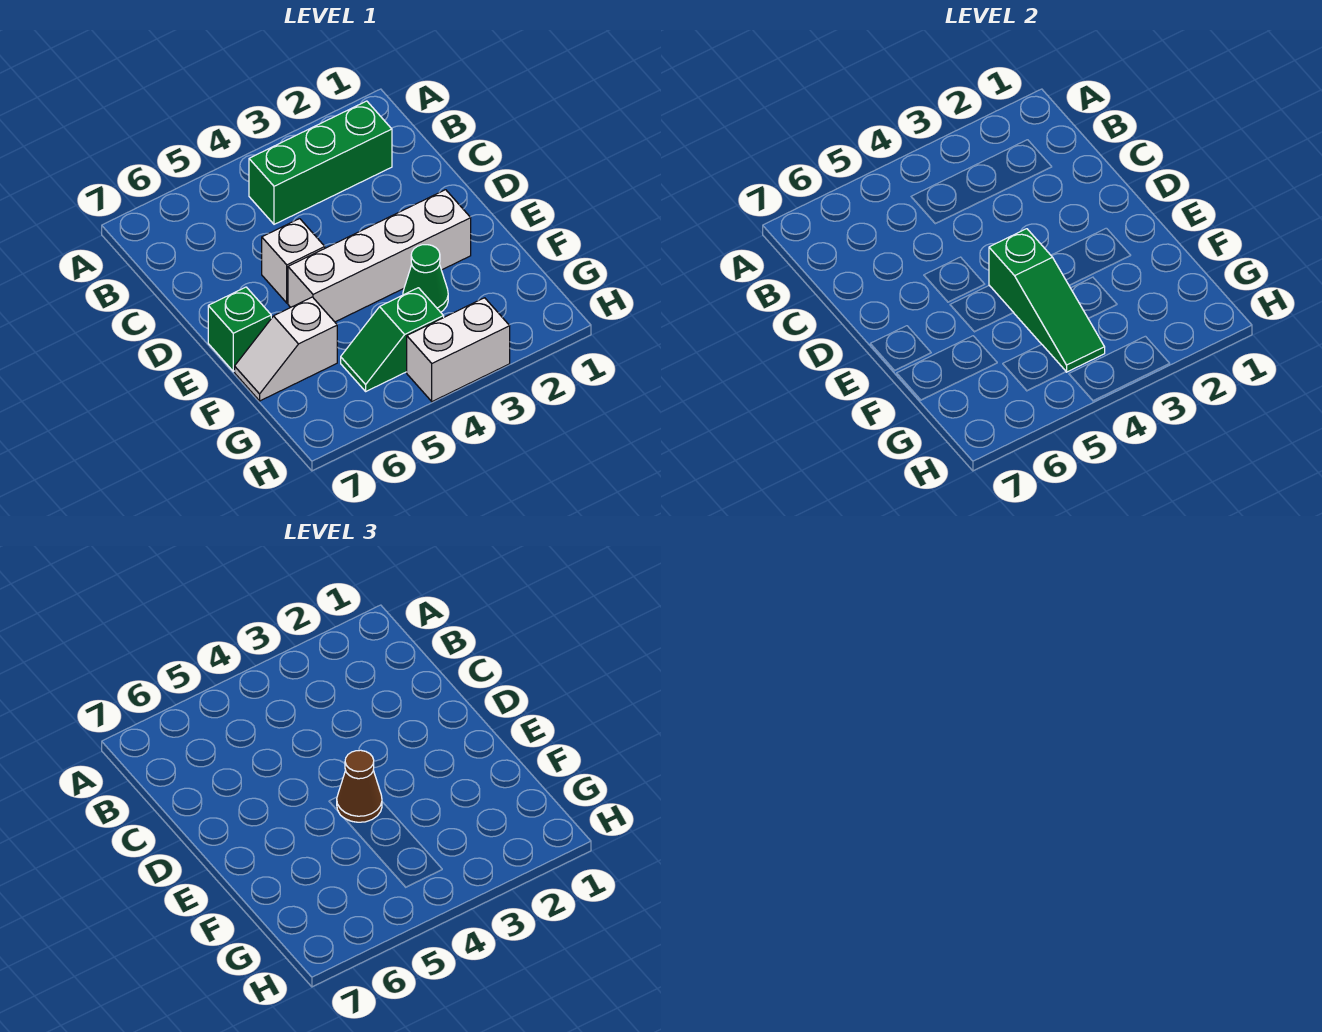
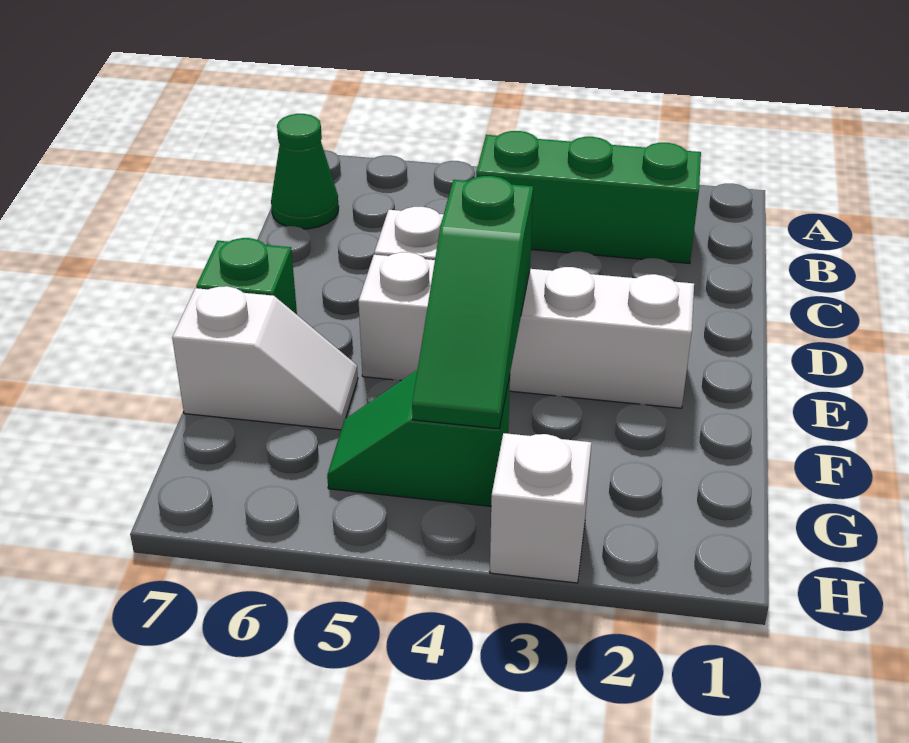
brown 1x1 cone [337,750,382,822] -> none
green 1x1 cone [403,245,448,312] -> green 1x1 cone moved to [271,114,339,229]
white 1x2 slope [235,297,337,401] -> white 1x2 slope turned to [172,286,358,430]
white 1x2 brick [407,298,510,402] -> white 1x1 brick [490,433,591,583]

